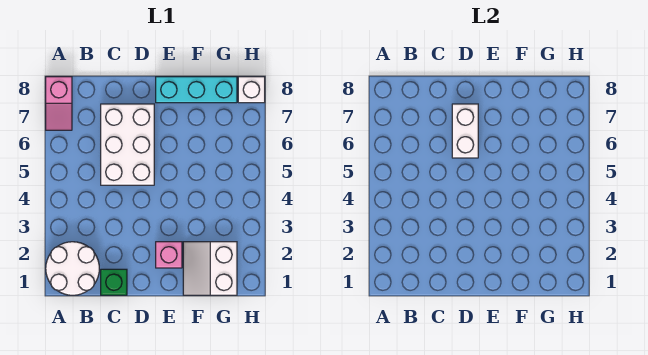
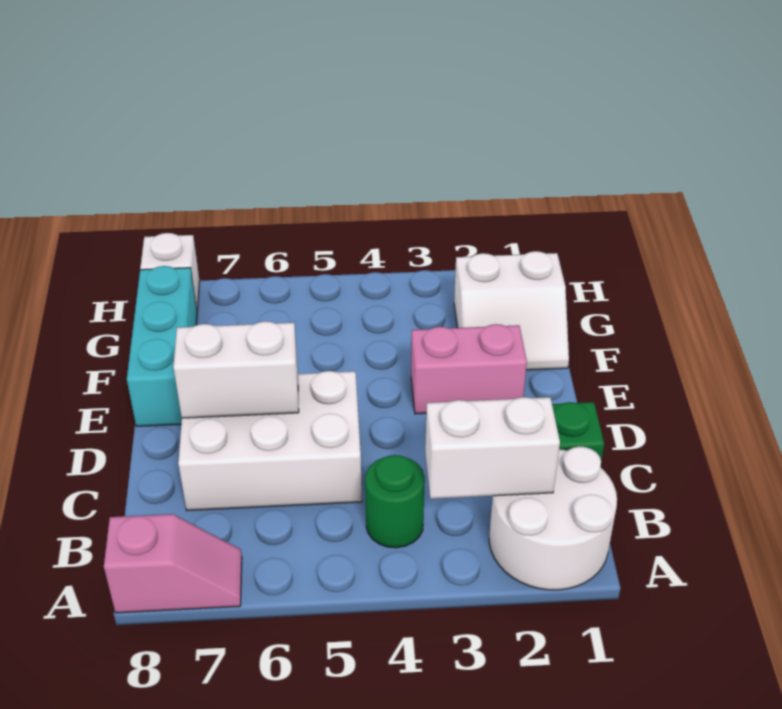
none -> white 1x2 brick [425,397,560,499]
none -> green 1x1 round brick [365,455,425,548]
pink 1x1 brick [156,242,182,268] -> pink 1x2 brick [411,324,527,414]

